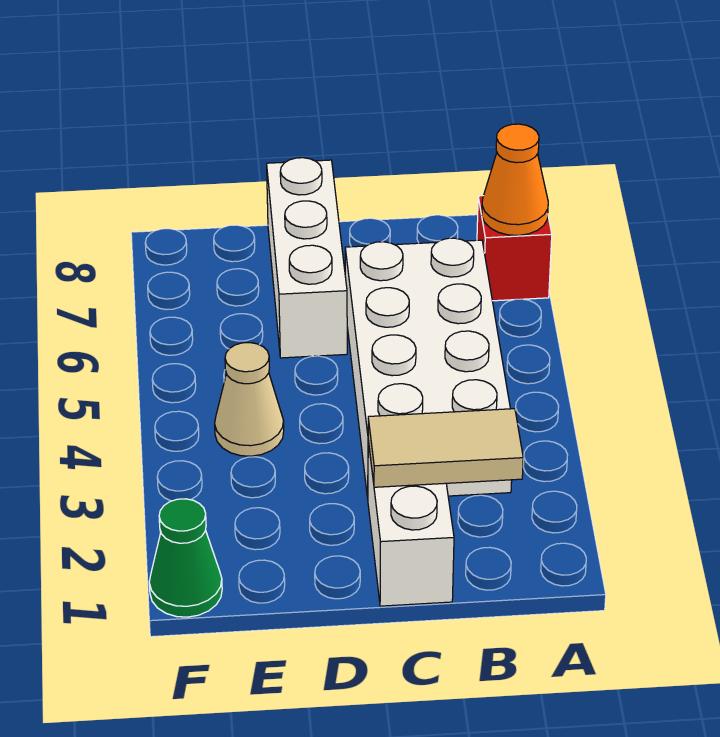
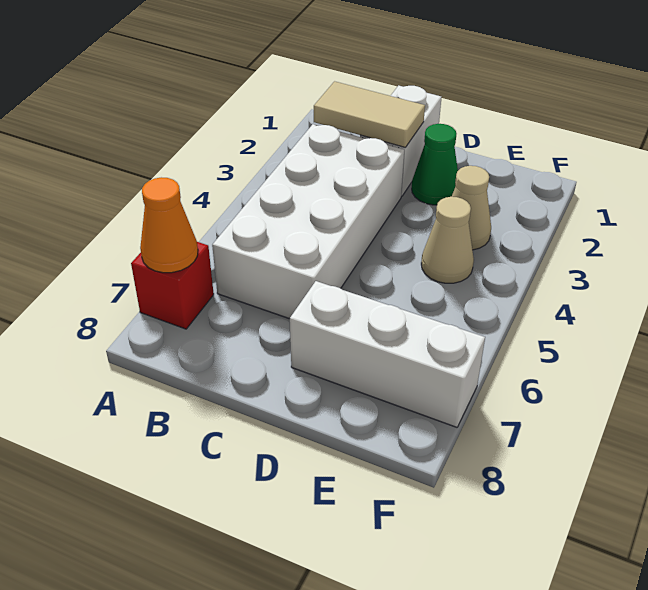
white 1x3 brick [267,158,347,358] -> white 1x3 brick turned to [290,281,485,427]
none -> tan 1x1 cone [452,166,491,250]
green 1x1 cone [149,499,222,617] -> green 1x1 cone moved to [412,124,458,205]

